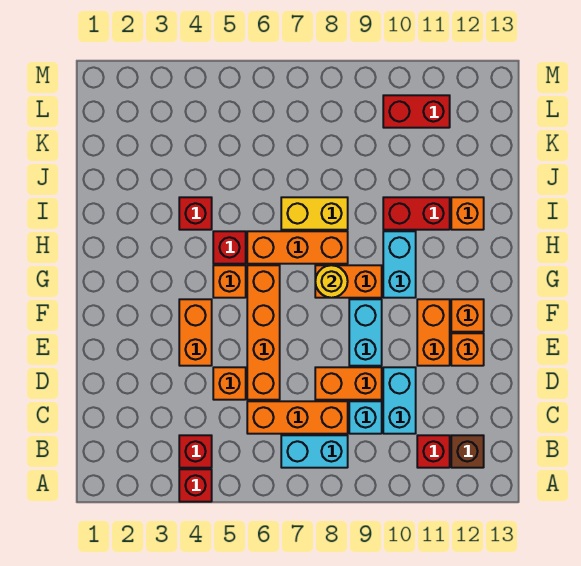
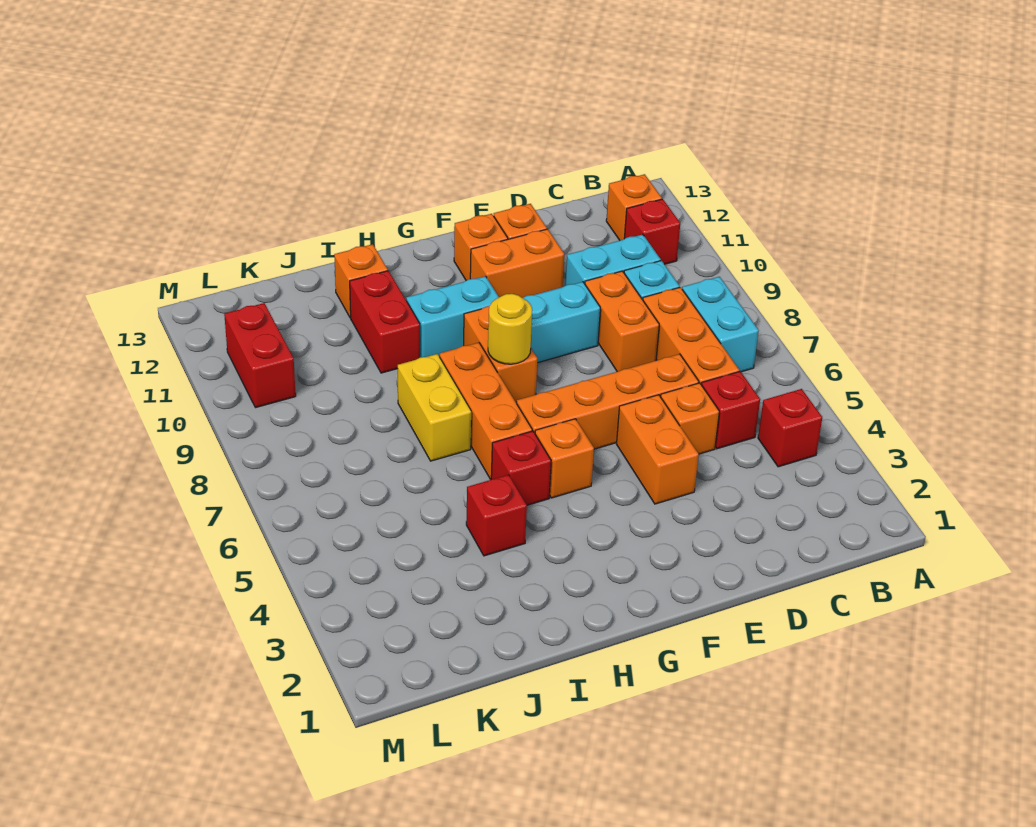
red 1x1 brick [179,469,212,502] -> red 1x1 brick moved to [702,371,760,449]
brown 1x1 brick [451,435,484,468] -> orange 1x1 brick [606,174,662,240]
orange 1x2 brick [179,299,212,366] -> orange 1x2 brick turned to [617,395,699,504]

